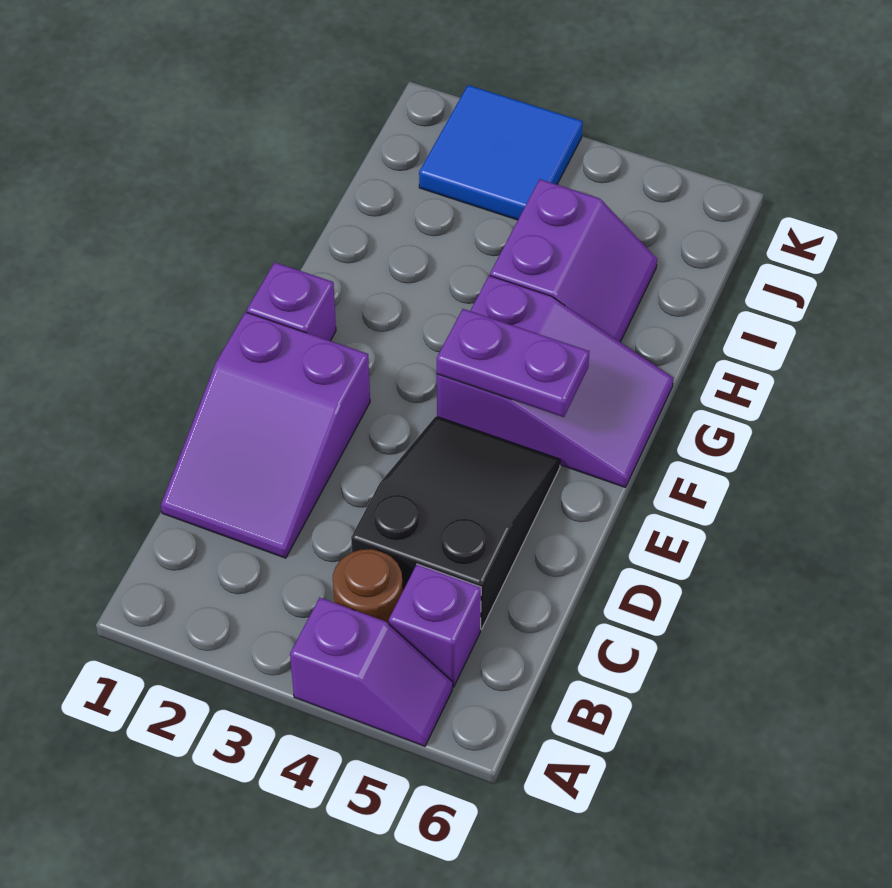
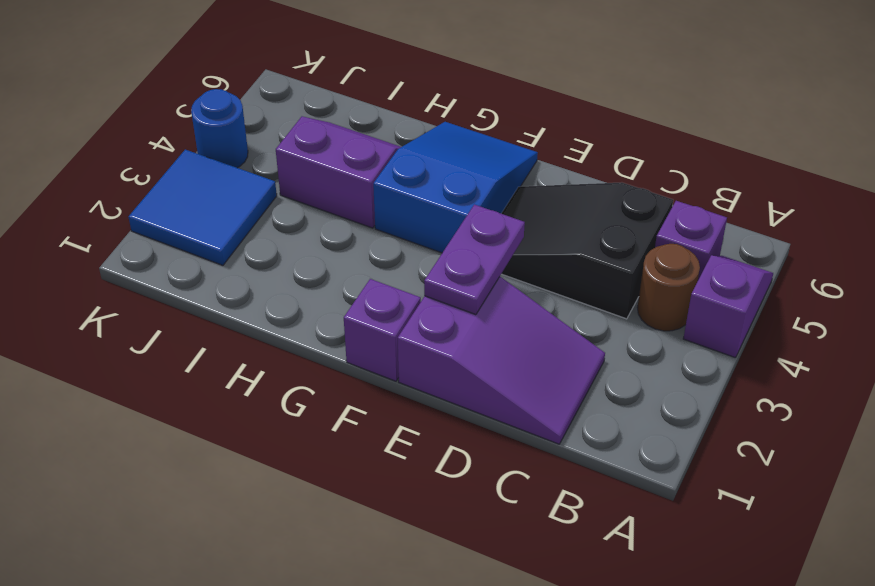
purple 2x3 slope [437,276,673,487] -> blue 2x3 slope [373,122,538,253]
purple 1x2 plate [437,309,590,417] -> purple 1x2 plate moved to [424,205,525,315]
none -> blue 1x1 round brick [191,89,248,168]

